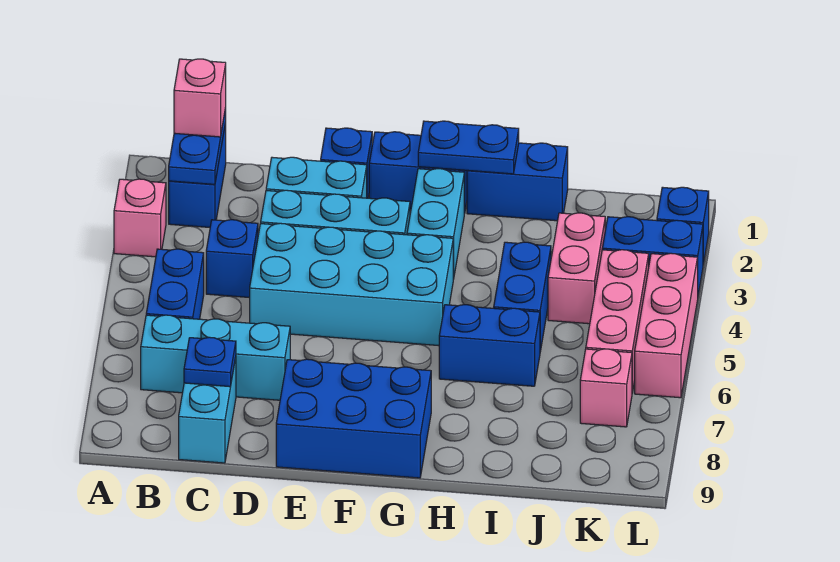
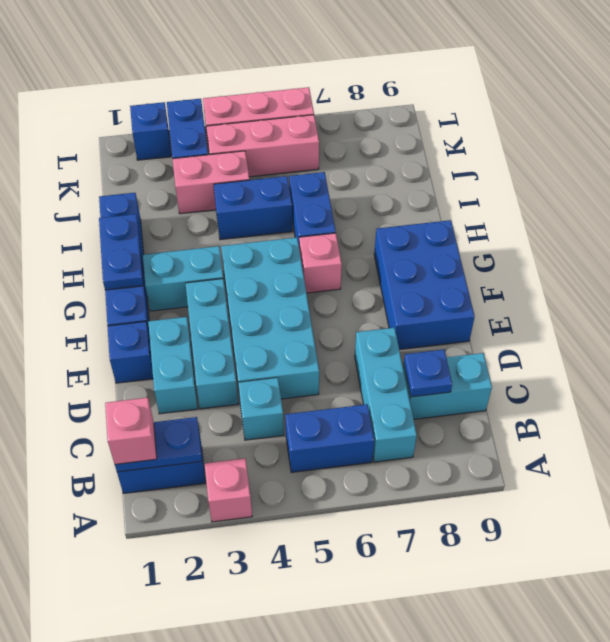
blue 1x1 brick [206,220,258,298] -> cyan 1x1 brick [238,378,284,440]
pink 1x1 brick [580,349,632,427] -> pink 1x1 brick moved to [299,233,342,293]

